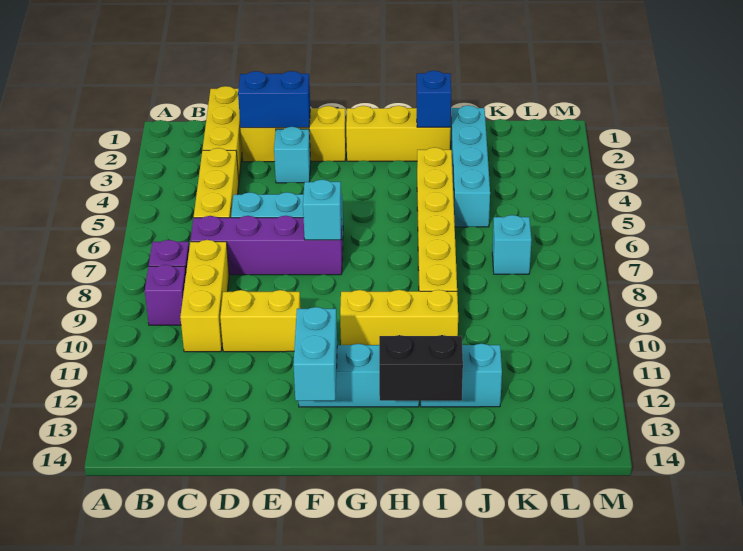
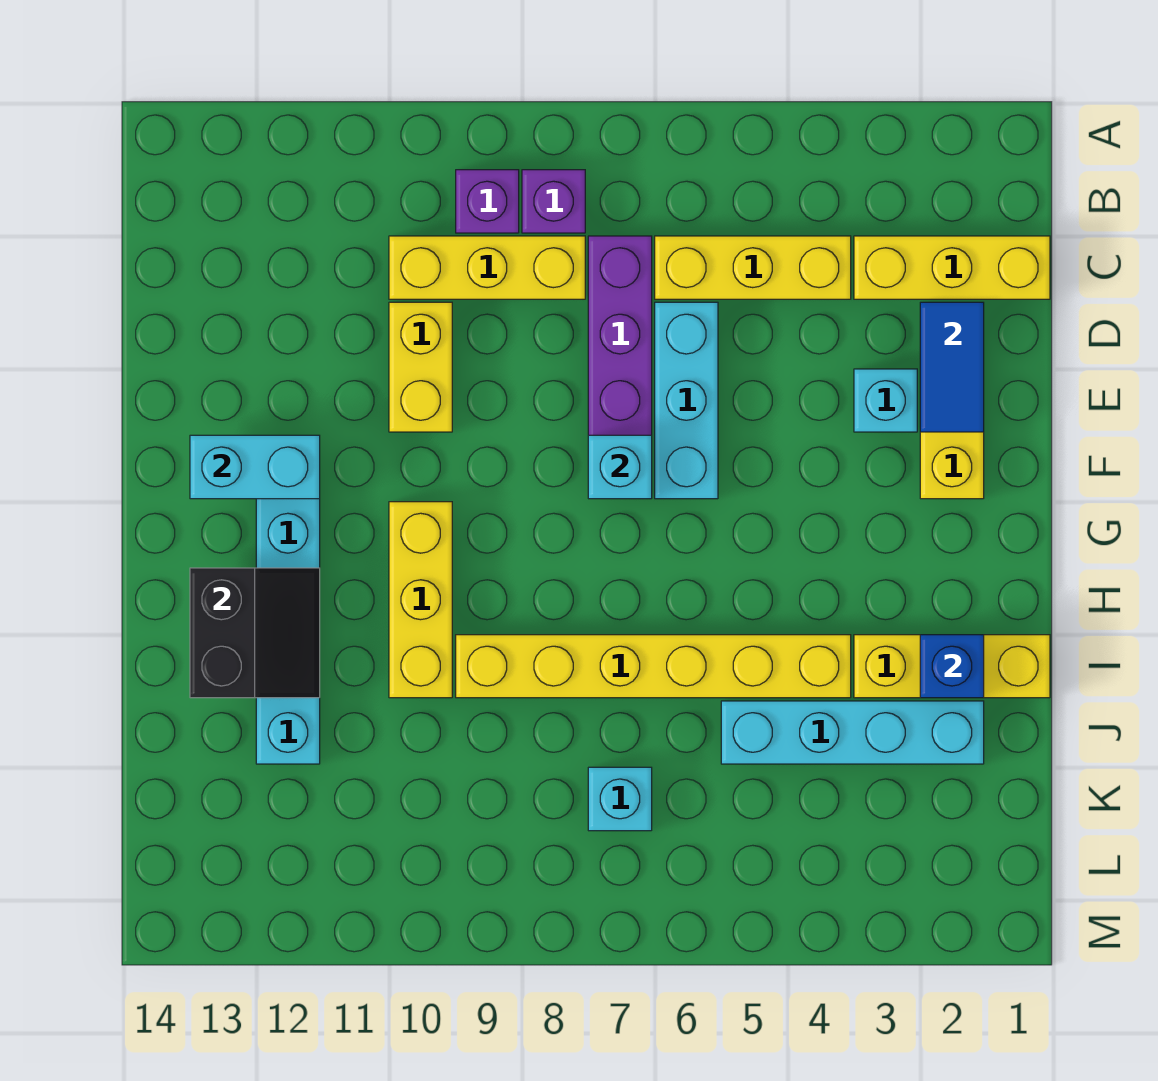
blue 1x2 brick [238,71,310,128] -> blue 1x2 tile [920,302,984,432]
yellow 1x3 brick [346,106,451,161] -> yellow 1x3 brick turned to [854,635,1050,698]

